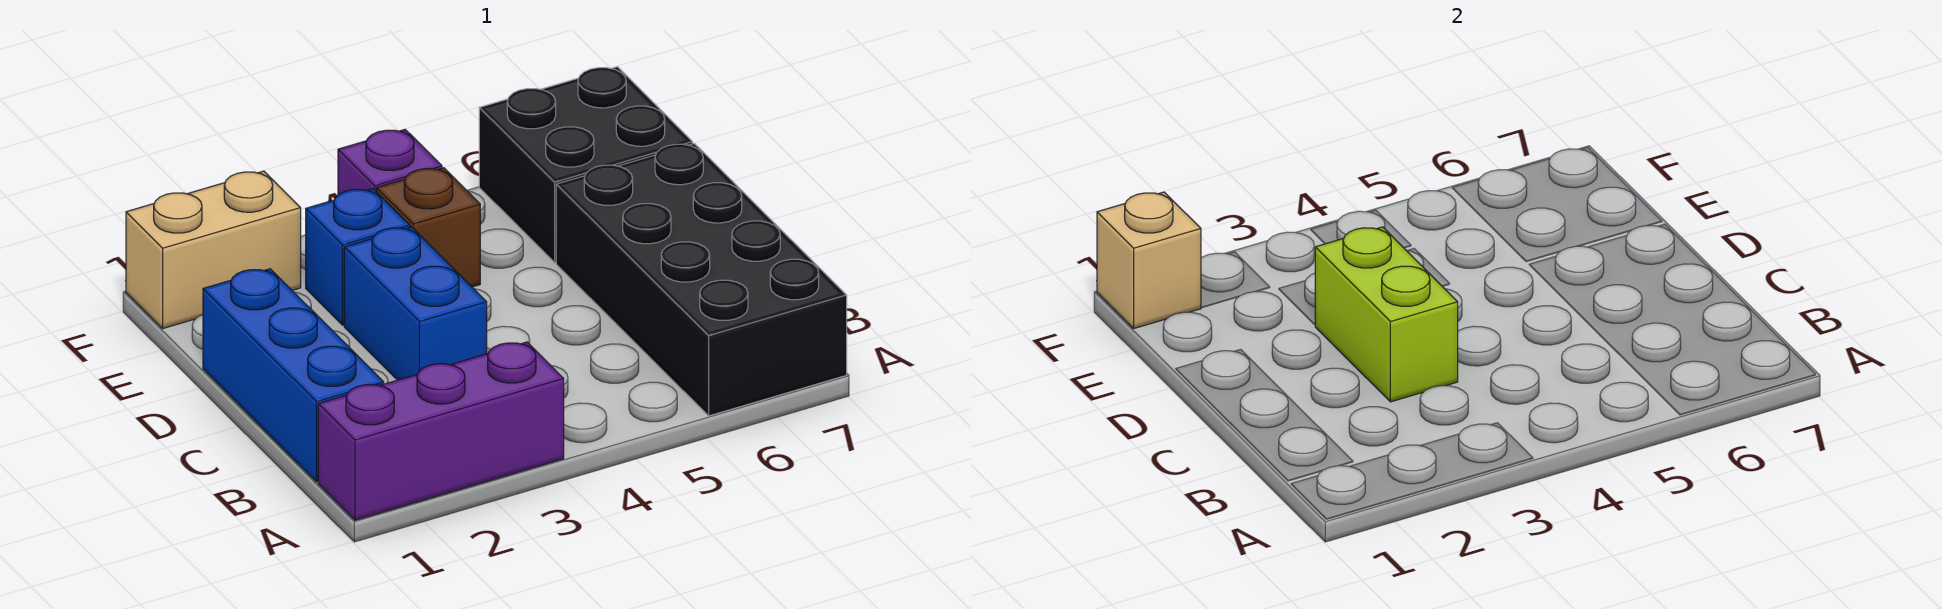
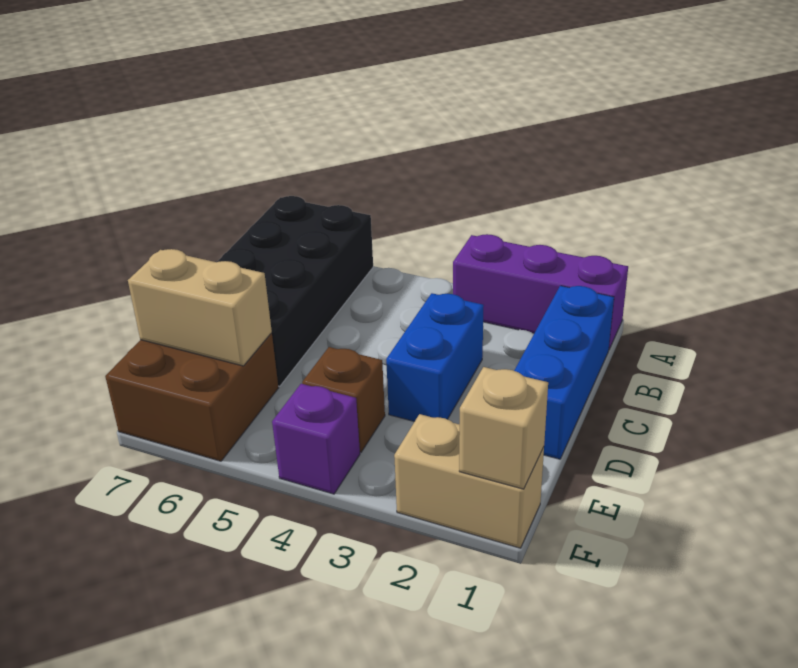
lime 1x2 brick [1315,227,1458,402] -> none
blue 1x1 brick [306,189,410,325] -> none
black 2x2 brick [479,67,693,262] -> brown 2x2 brick [105,333,278,461]
none -> tan 1x2 brick [128,249,272,366]

